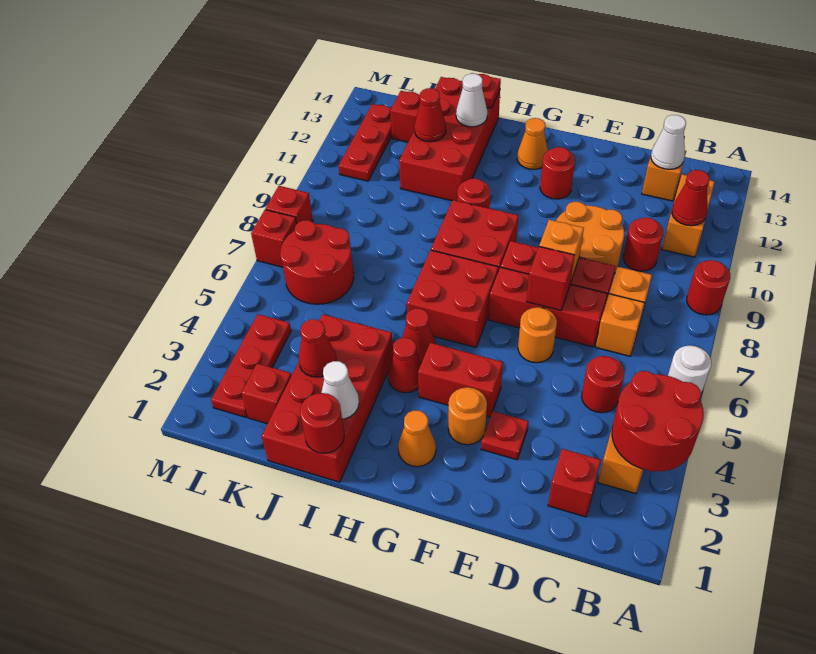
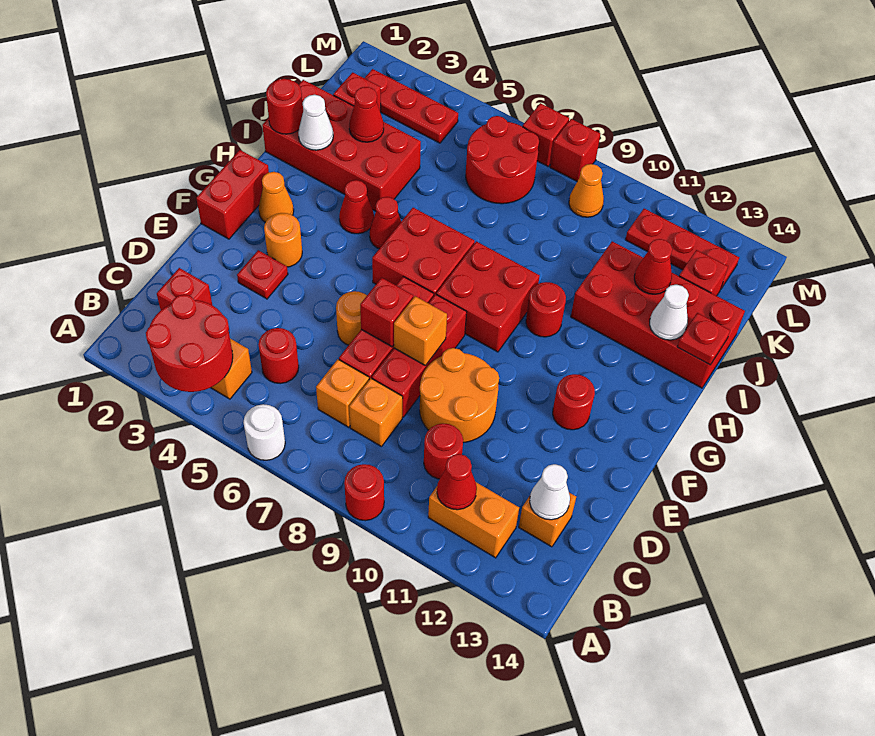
red 1x2 brick [418,343,503,417] -> red 1x2 brick moved to [196,150,269,239]
orange 1x1 cone [517,118,548,170] -> orange 1x1 cone moved to [569,164,604,217]

